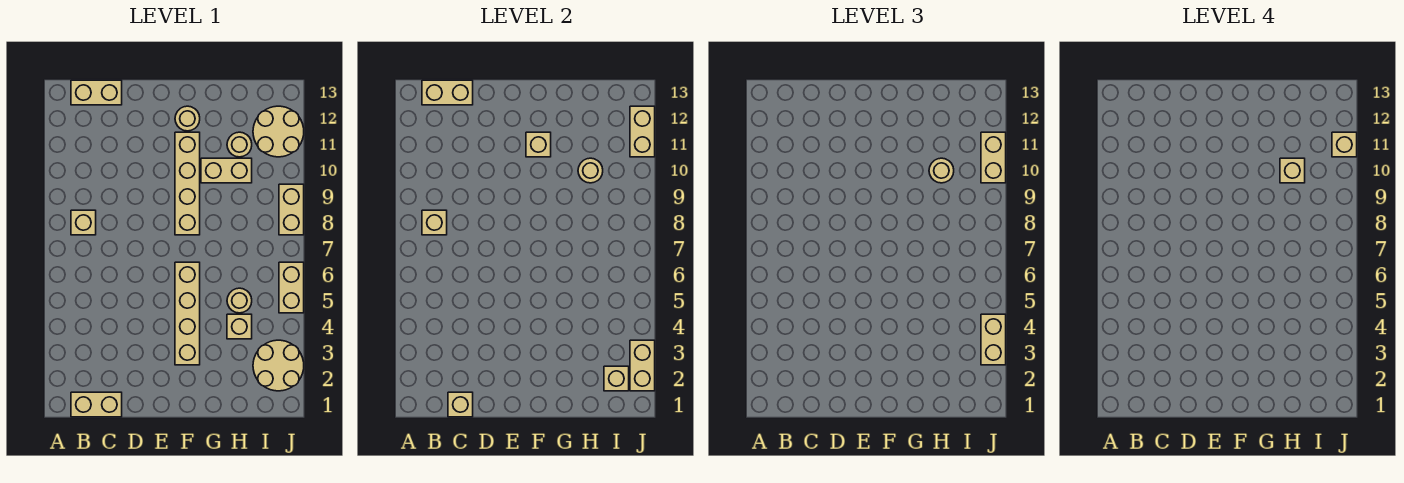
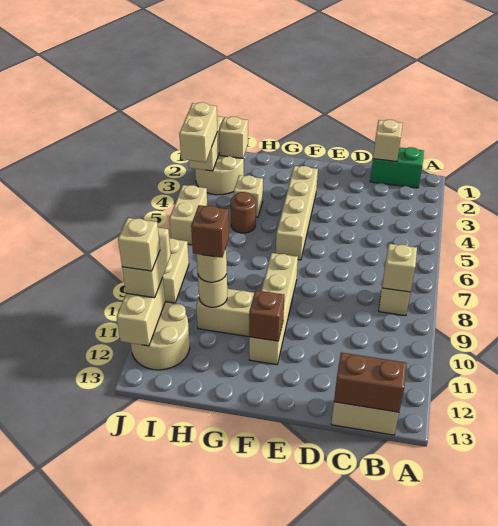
tan 1x2 brick [71,392,122,417] -> green 1x2 brick [370,147,424,188]
tan 1x2 brick [422,80,473,105] -> brown 1x2 brick [334,353,407,412]
tan 1x1 brick [526,132,551,157] -> brown 1x1 brick [249,290,284,341]
tan 1x1 round brick [175,106,200,131] -> none
tan 1x1 round brick [227,288,252,313] -> brown 1x1 round brick [231,192,256,233]
tan 1x1 brick [1280,158,1305,183] -> brown 1x1 brick [191,205,229,257]
tan 1x1 round brick [227,132,252,157] -> none

